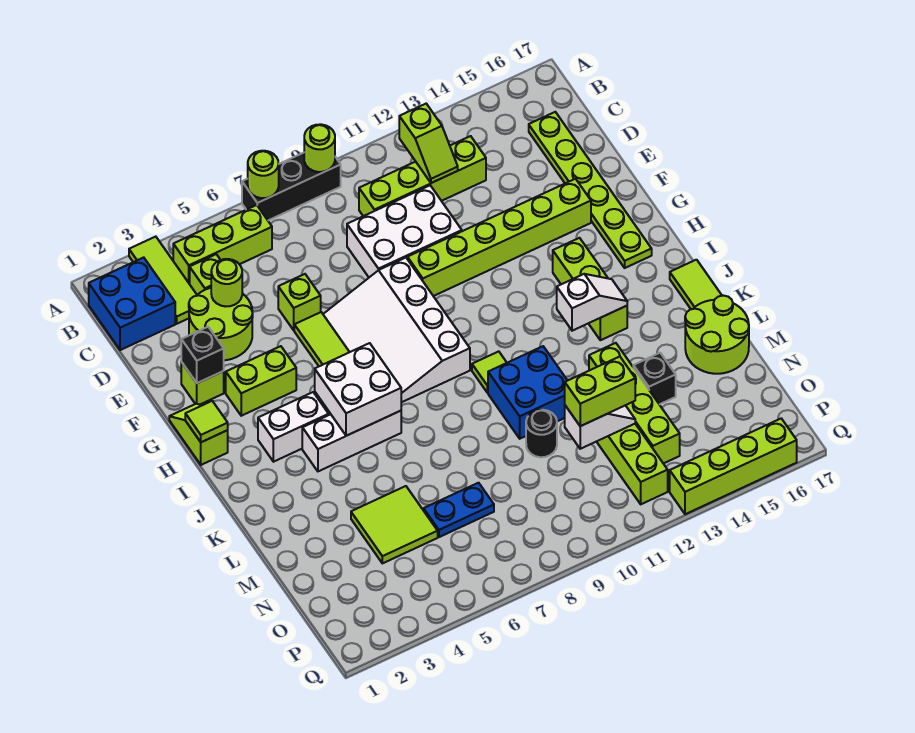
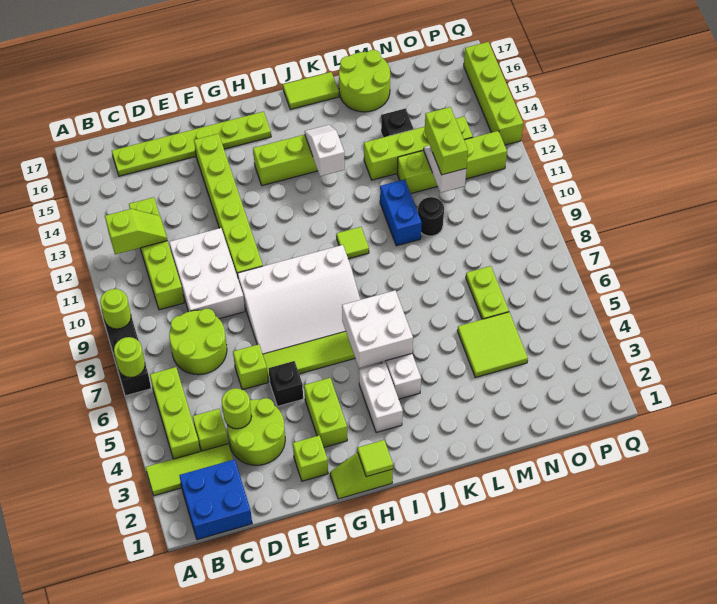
none -> lime 2x2 round brick [169,309,227,375]
black 1x1 brick [181,327,224,383] -> black 1x1 brick moved to [269,361,303,406]
blue 2x2 brick [488,346,568,439] -> blue 1x2 brick [380,179,422,246]
blue 1x2 plate [424,483,494,537] -> lime 1x2 plate [466,266,509,319]

